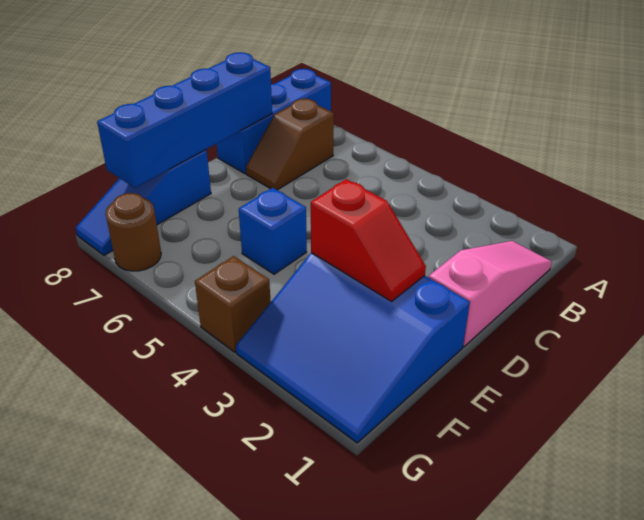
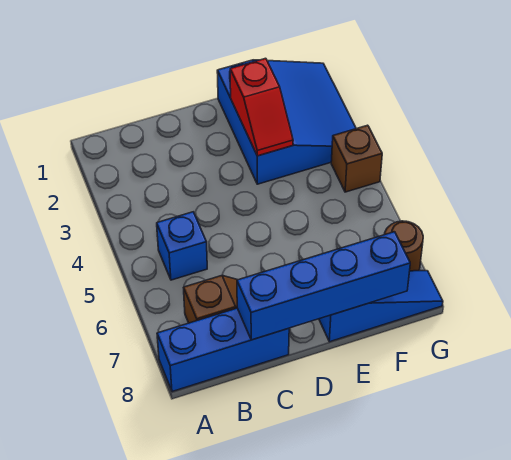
pink 1x3 slope [428,241,552,346] -> none
red 1x2 slope [311,179,426,302] -> red 1x2 slope turned to [230,58,293,156]
blue 1x1 brick [239,188,307,274] -> blue 1x1 brick moved to [157,212,207,280]

